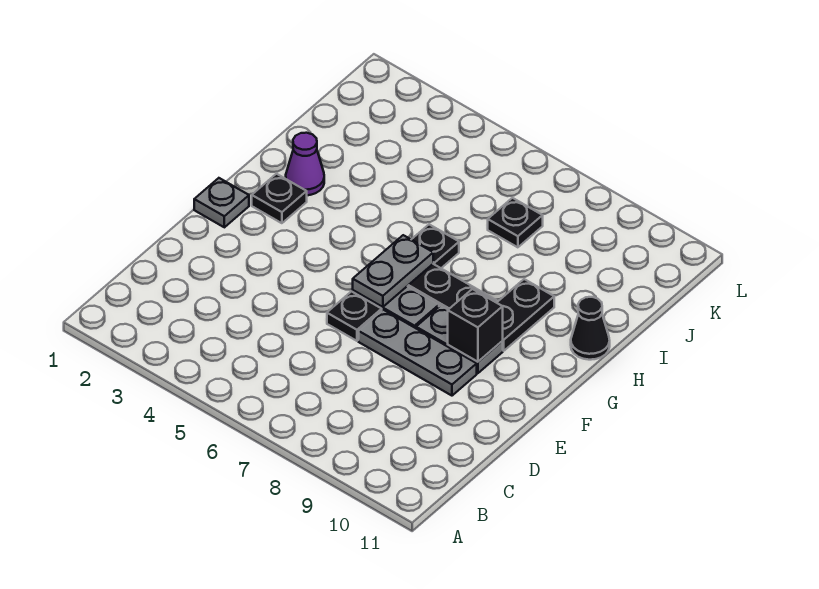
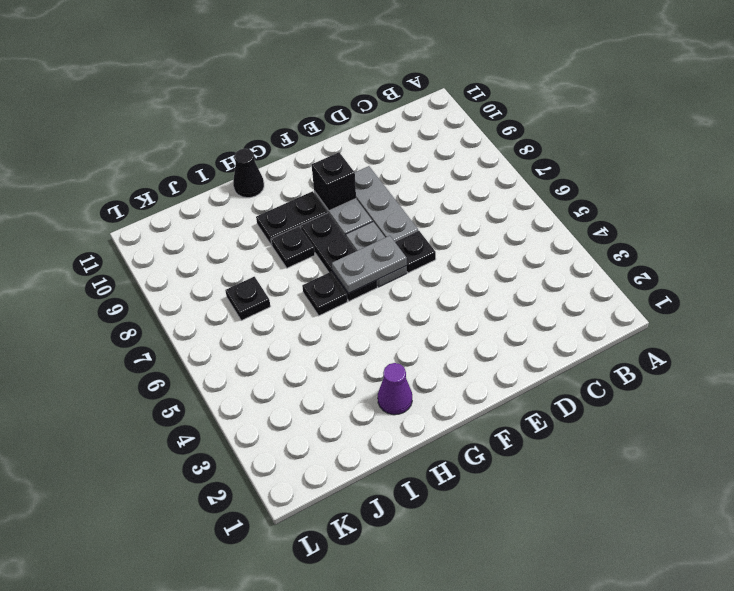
grey 1x1 plate [194,178,249,227] -> none
black 1x1 plate [252,174,307,223] -> black 1x1 plate moved to [271,226,315,268]

